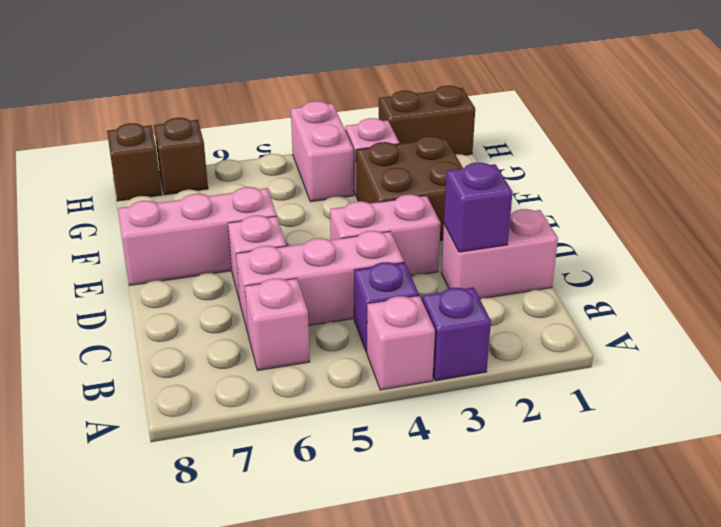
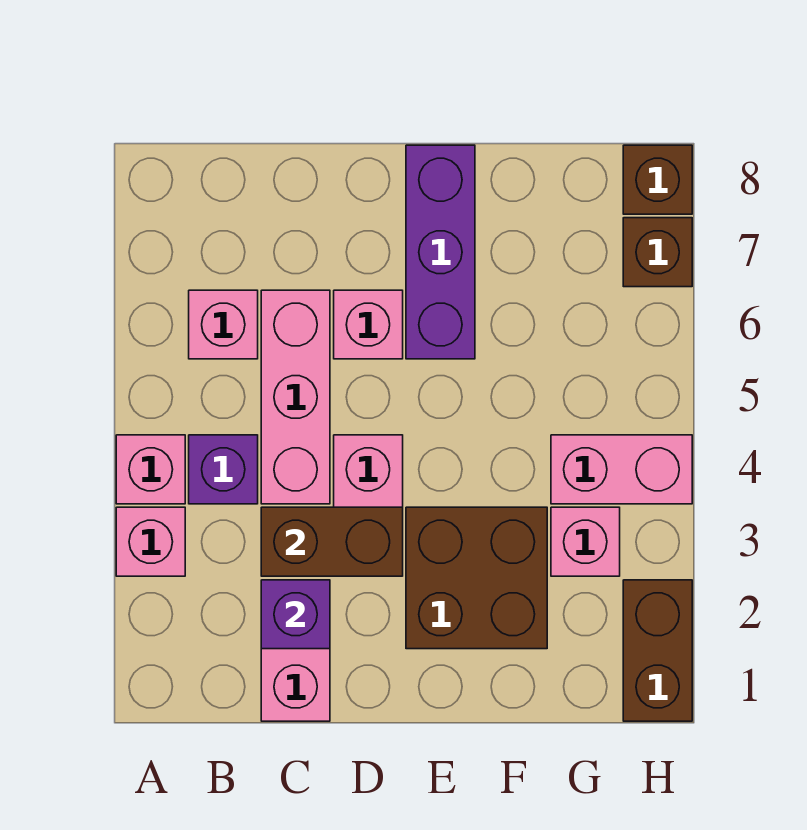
purple 1x1 brick [422,287,491,381] -> pink 1x1 brick [116,507,185,576]
none -> brown 1x2 brick [261,507,403,576]
pink 1x3 brick [118,187,277,285] -> purple 1x3 brick [406,145,475,359]

